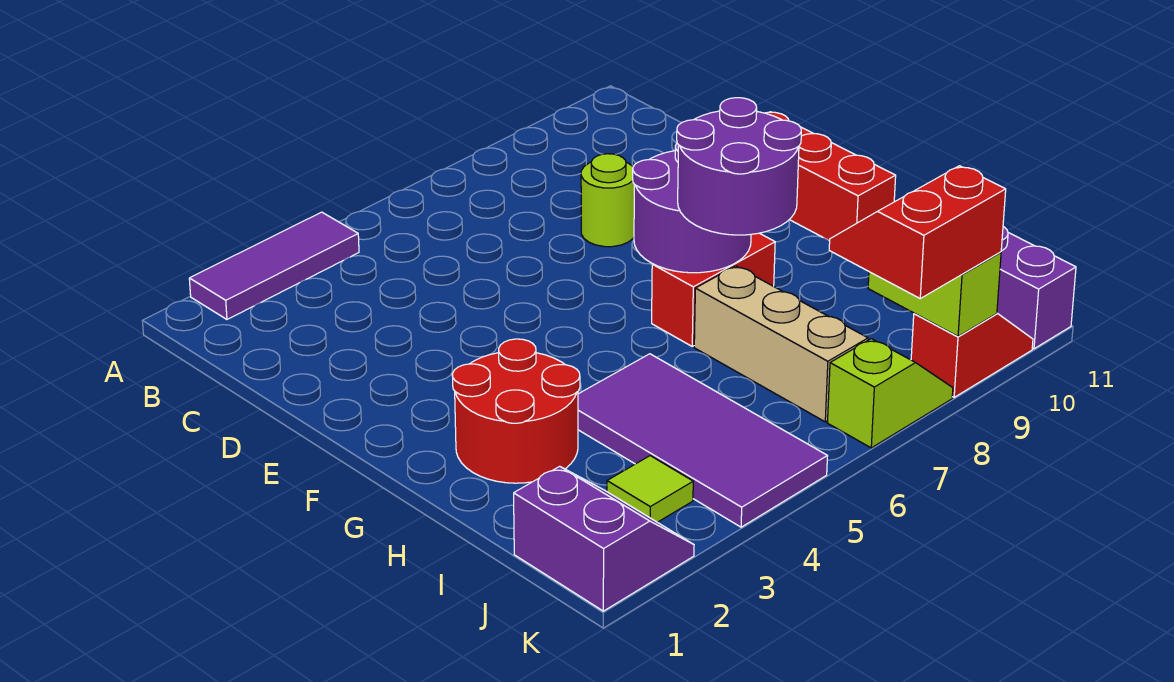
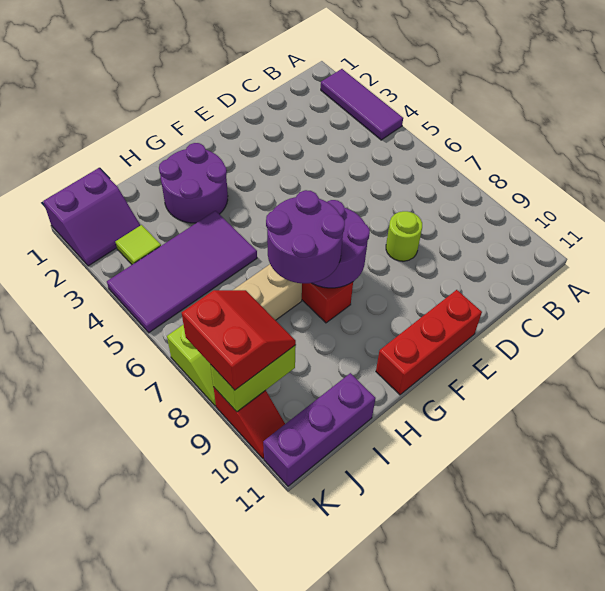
red 2x2 round brick [452,339,580,483] -> purple 2x2 round brick [159,143,228,223]

